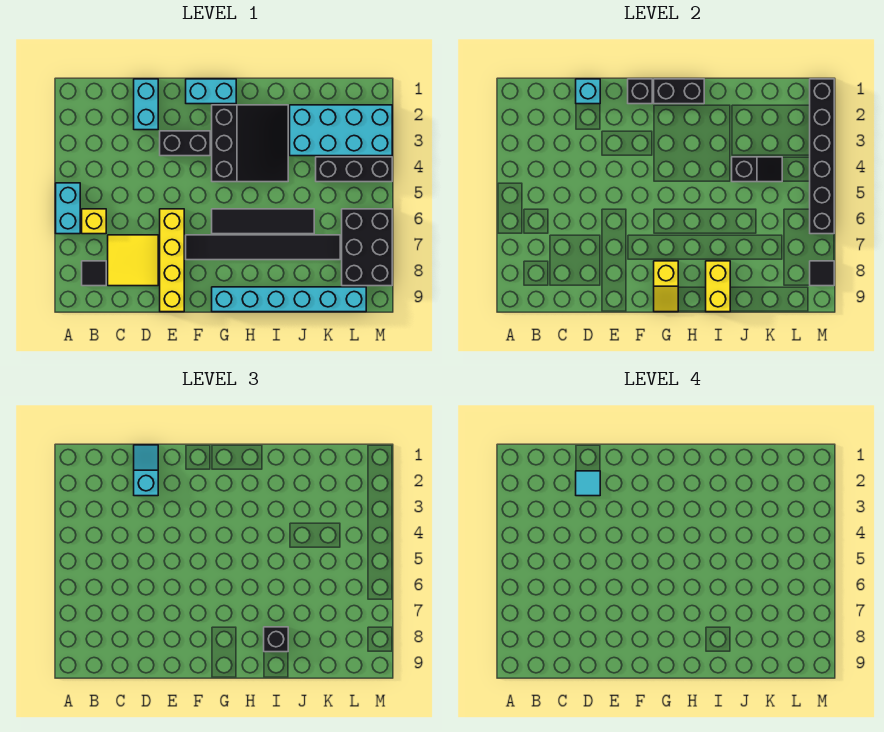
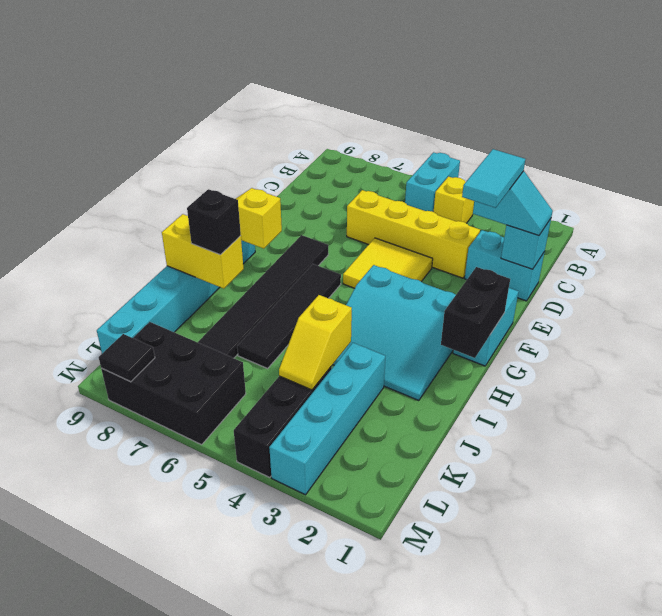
cyan 1x2 brick [56,183,80,234] -> cyan 1x2 brick turned to [405,152,460,212]
yellow 1x1 brick [82,209,106,234] -> yellow 1x1 brick moved to [434,177,474,223]
black 1x1 tile [82,261,106,286] -> none
yellow 2x2 tile [108,235,158,286] -> yellow 2x2 tile moved to [343,238,433,288]
cyan 1x1 tile [576,471,600,496] -> cyan 1x2 tile [462,149,525,208]
black 1x2 brick [160,131,210,156] -> none
yellow 1x4 brick [160,209,184,312] -> yellow 1x4 brick moved to [347,190,480,278]
black 1x1 brick [628,79,652,104] -> none
black 3x3 slope [212,105,288,182] -> cyan 3x3 slope [333,265,456,401]
cyan 2x4 brick [290,105,392,156] -> cyan 1x4 brick [269,343,385,495]
black 1x2 slope [732,157,782,182] -> yellow 1x2 slope [279,295,352,390]
black 1x6 brick [810,79,834,234] -> none

